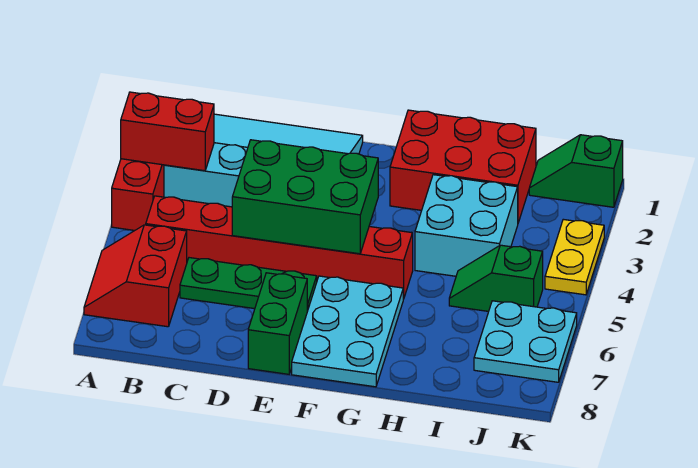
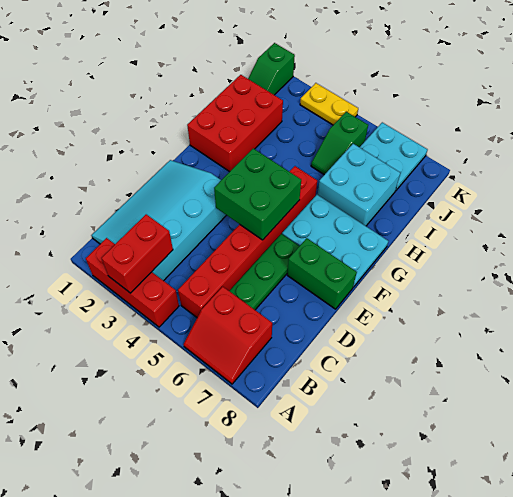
green 2x3 brick [232,140,378,254] -> green 2x2 brick [214,148,301,240]
cyan 2x2 brick [415,175,518,276] -> cyan 2x2 brick moved to [318,144,400,226]

